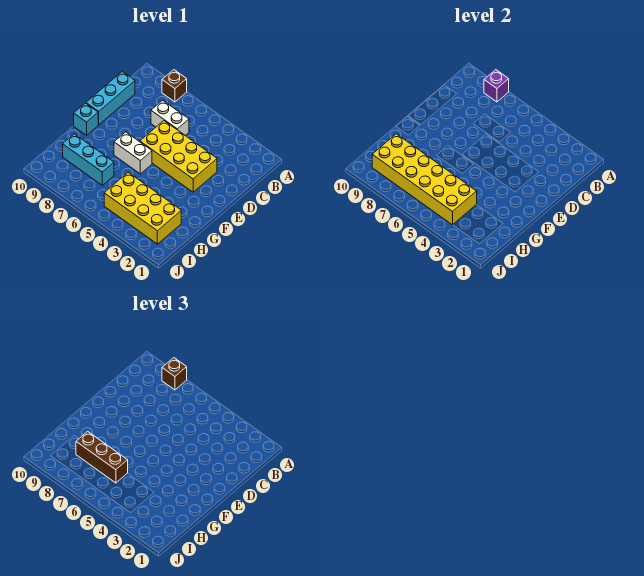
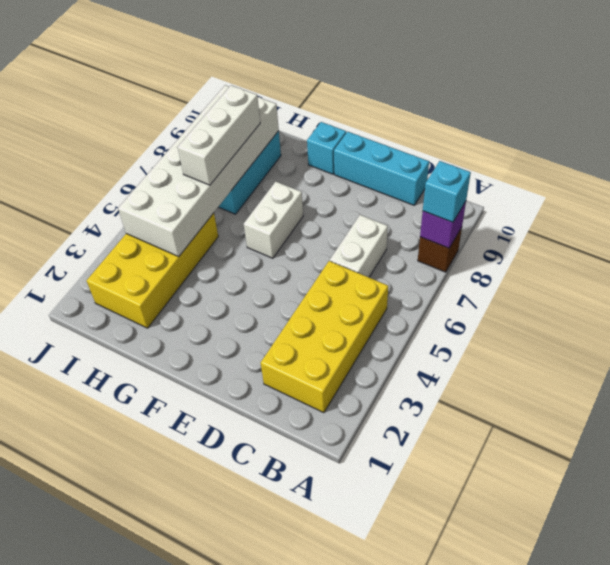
brown 1x1 brick [162,358,187,390] -> cyan 1x1 brick [423,161,471,222]
yellow 2x4 brick [140,121,217,192] -> yellow 2x4 brick moved to [261,261,388,413]
yellow 2x6 brick [372,134,477,225] -> white 2x6 brick [118,85,279,257]
brown 1x3 brick [76,432,128,483] -> white 1x3 brick [178,85,260,185]

